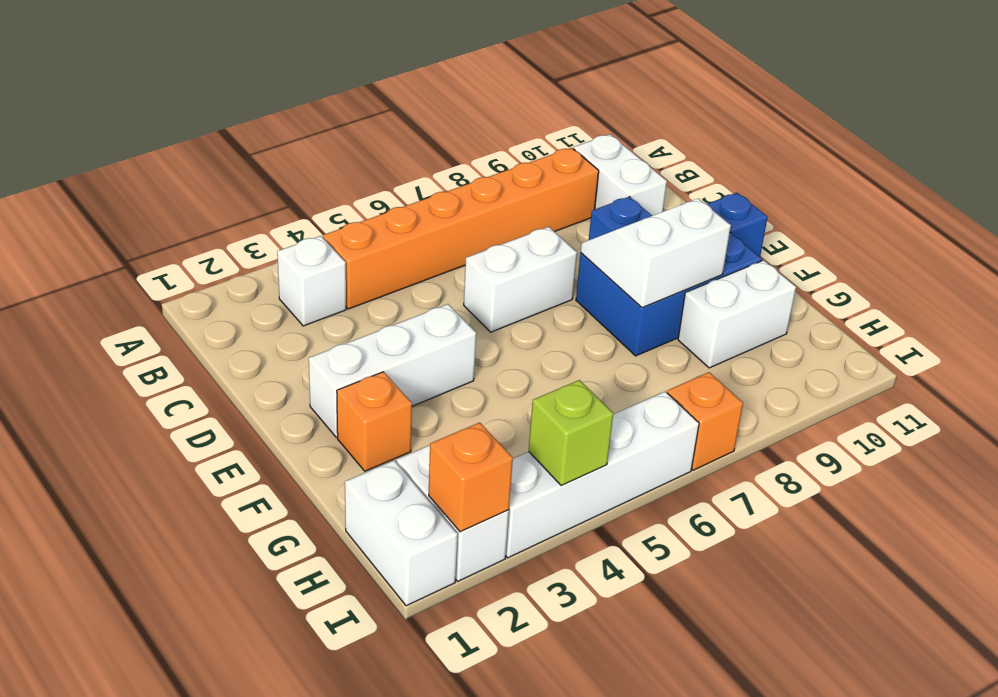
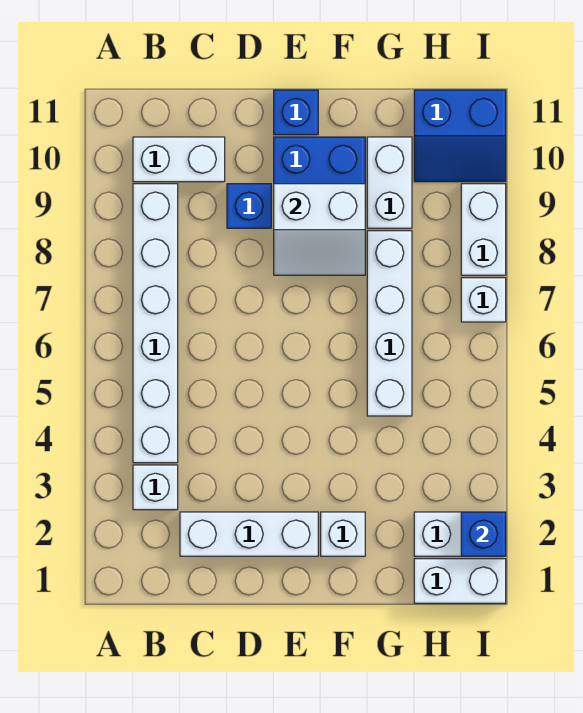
orange 1x6 brick [323,148,599,309] -> white 1x6 brick [133,184,178,463]
white 1x2 brick [464,227,577,332] -> white 1x2 brick moved to [461,184,506,275]
white 1x3 brick [309,304,476,437] -> white 1x3 brick turned to [180,512,318,556]
white 2x2 slope [581,199,731,308] -> white 2x2 slope turned to [274,184,365,275]
orange 1x1 brick [337,372,412,471] -> white 1x1 brick [321,512,365,556]
none -> blue 2x2 slope [414,90,506,182]
orange 1x1 brick [429,422,513,532] -> blue 1x1 brick [461,512,506,556]
white 1x4 brick [505,391,699,558] -> white 1x4 brick moved to [367,231,412,416]
lime 1x1 brick [529,380,613,486] -> none
orange 1x1 brick [667,372,743,470] -> white 1x1 brick [461,278,506,322]

